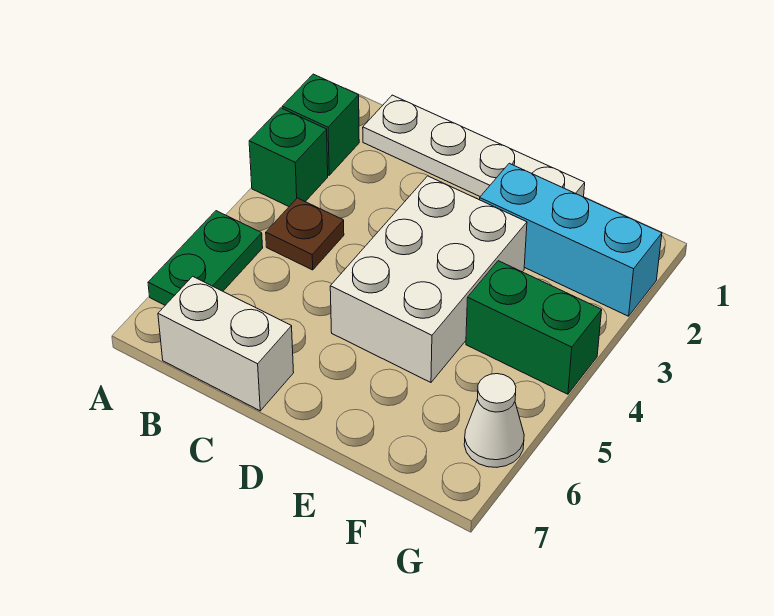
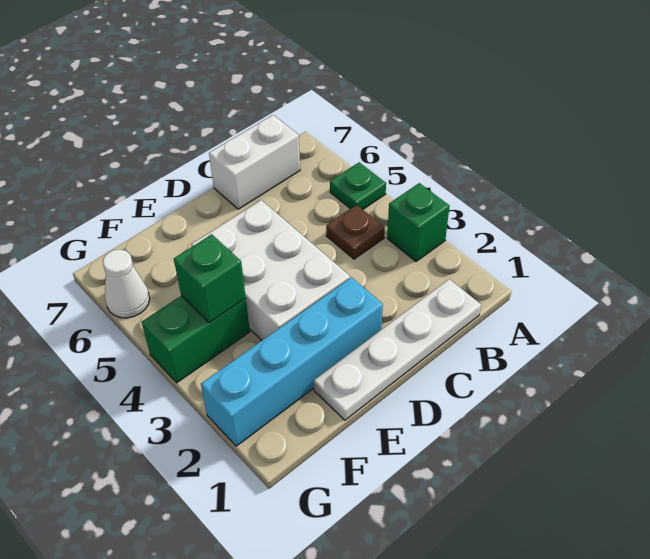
green 1x1 brick [282,74,359,175] -> green 1x1 brick moved to [174,234,246,323]
green 1x2 plate [148,211,263,305] -> green 1x1 plate [330,162,386,209]
cyan 1x3 brick [480,163,662,316] -> cyan 1x4 brick [201,277,383,446]

